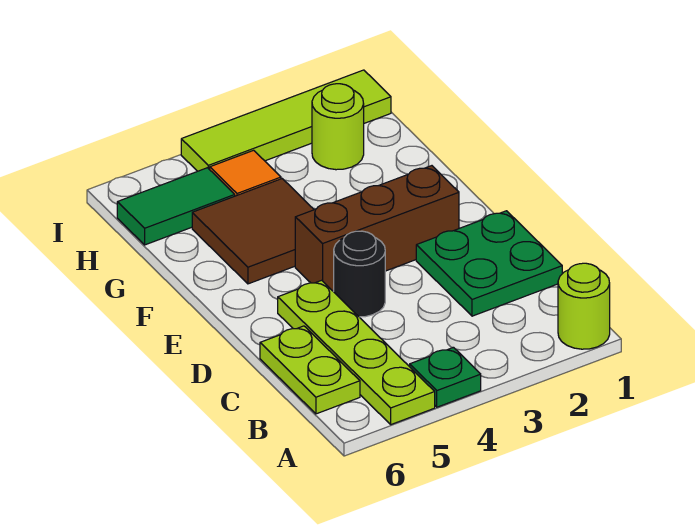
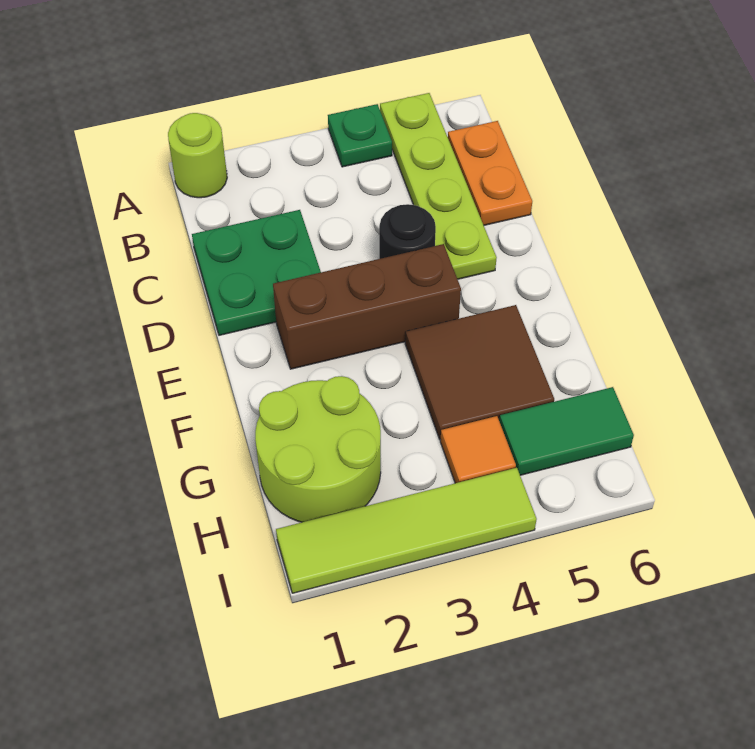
lime 1x2 plate [260,326,360,414] -> orange 1x2 plate [448,121,532,225]
lime 1x1 round brick [312,84,364,170] -> lime 2x2 round brick [255,376,381,522]

